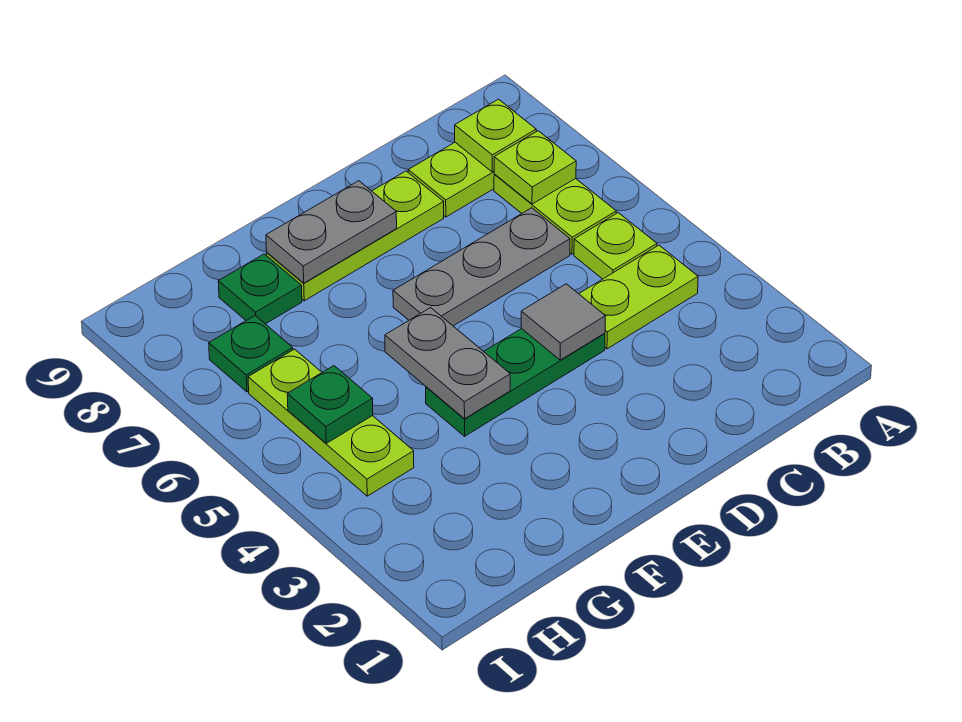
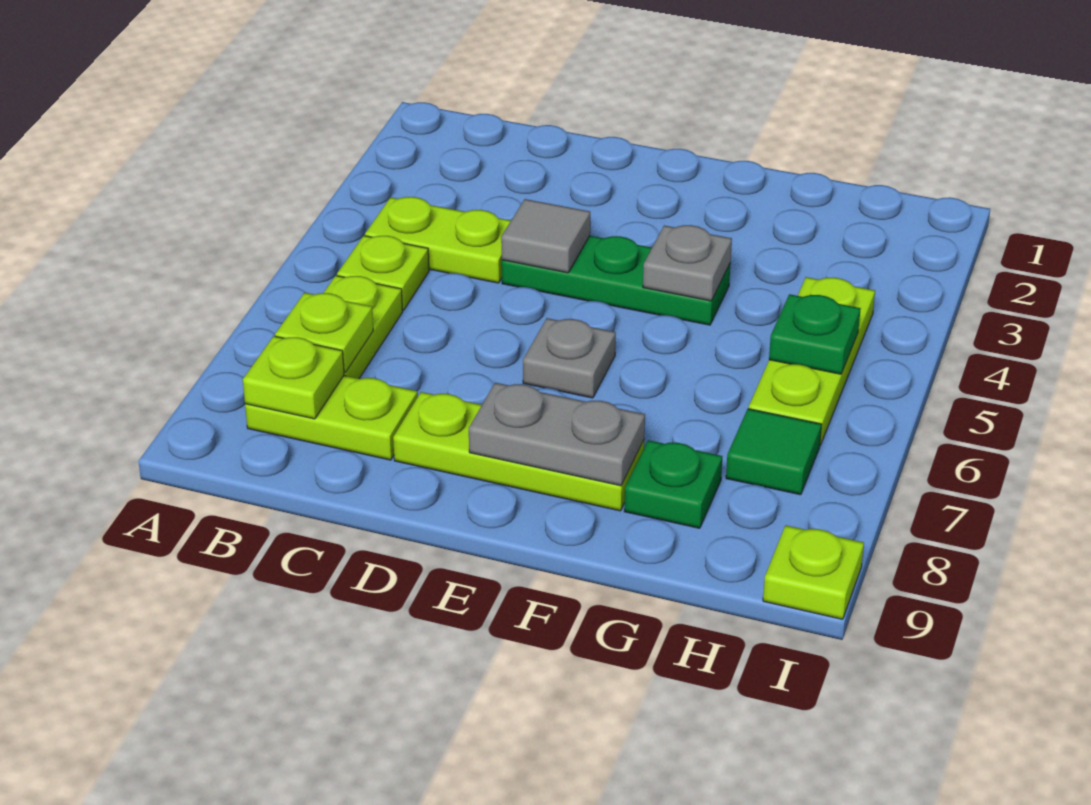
grey 1x3 plate [393,208,570,326] -> grey 1x1 plate [523,318,616,398]
grey 1x2 plate [385,308,510,419] -> grey 1x1 plate [643,225,732,301]
green 1x1 plate [209,316,293,392] -> green 1x1 tile [726,409,822,495]
none -> lime 1x1 plate [763,525,864,619]

